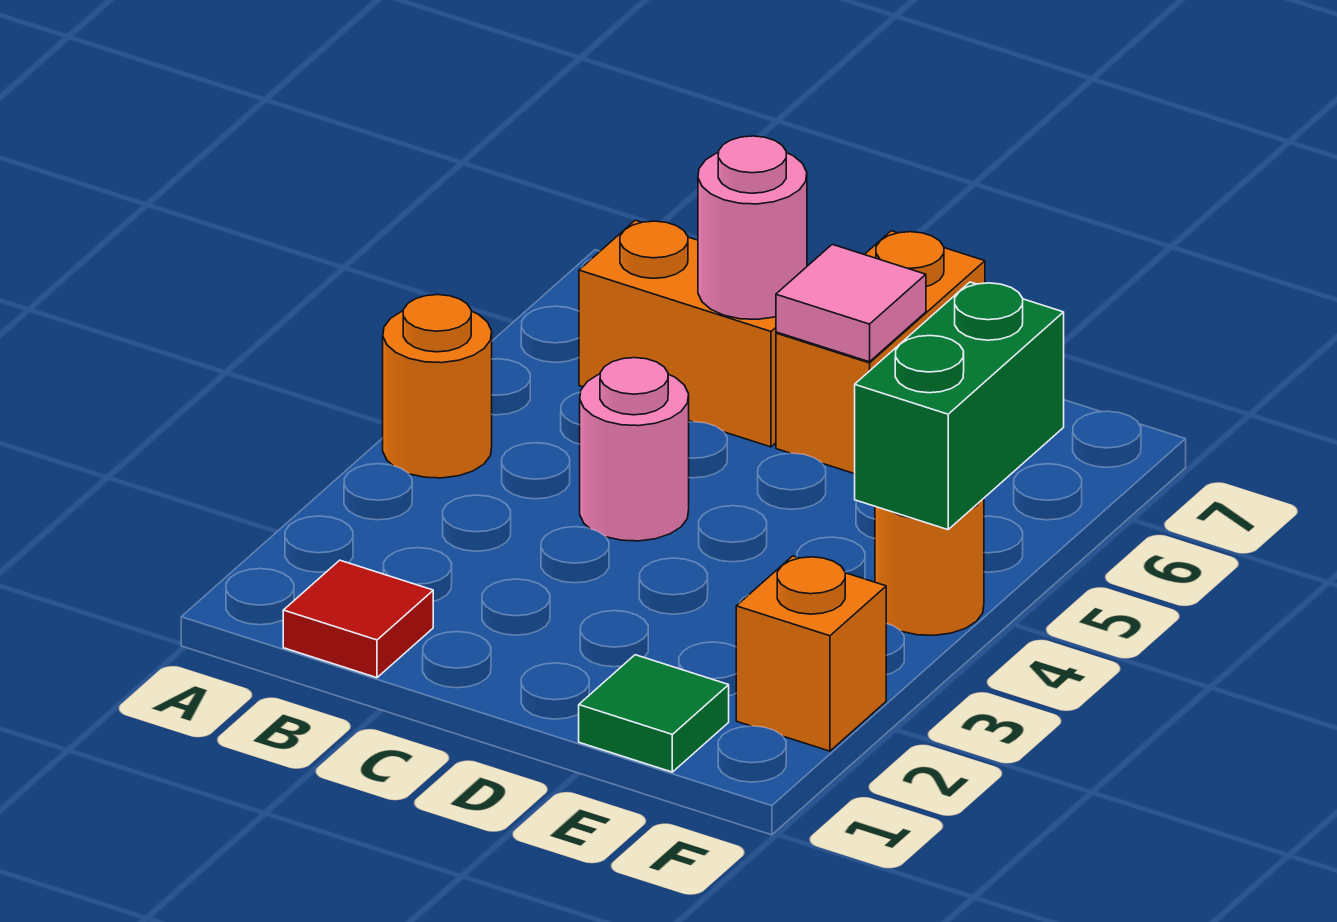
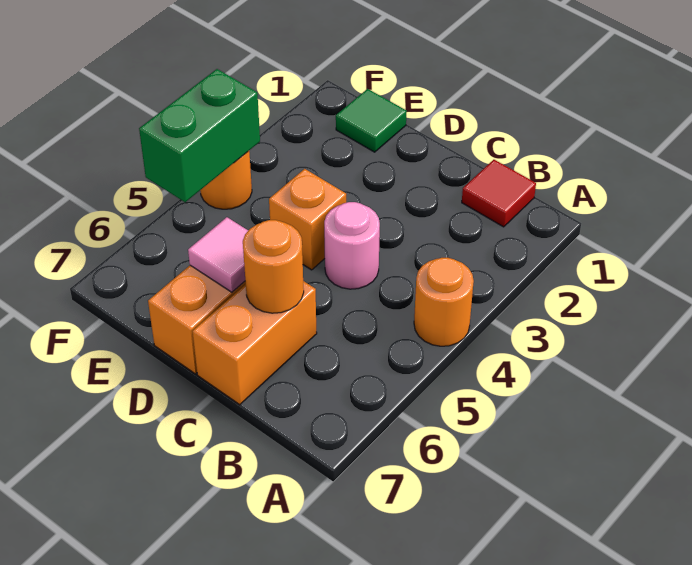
orange 1x2 brick [579,220,777,447] -> orange 1x2 brick turned to [193,281,317,405]
pink 1x1 round brick [698,136,807,319] -> orange 1x1 round brick [243,220,304,313]
orange 1x1 brick [736,556,886,751] -> orange 1x1 brick moved to [269,169,346,270]

